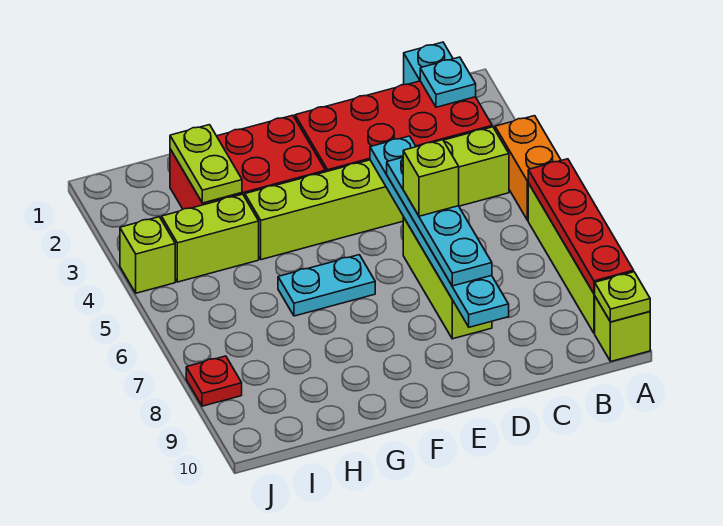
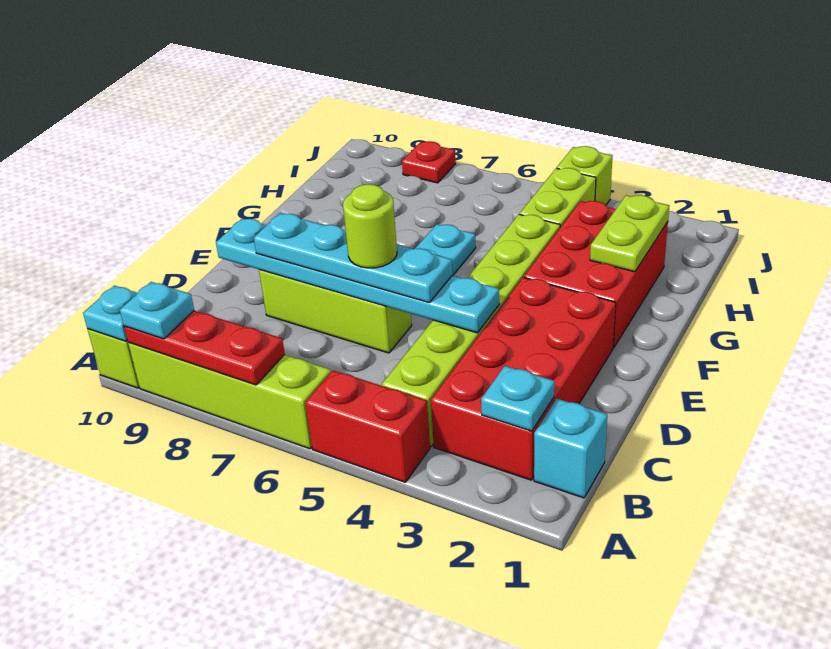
orange 1x2 brick [495,116,561,220] -> red 1x2 brick [305,370,430,482]
red 1x4 plate [528,159,634,294] -> red 1x3 plate [124,311,285,385]
none -> cyan 1x1 plate [120,282,194,339]
lime 1x1 plate [595,272,650,322] -> cyan 1x1 plate [83,286,138,341]
lime 1x1 brick [403,140,459,216] -> lime 1x1 round brick [343,184,397,268]
lime 1x2 plate [170,125,242,203] -> lime 1x2 plate turned to [590,195,669,272]

